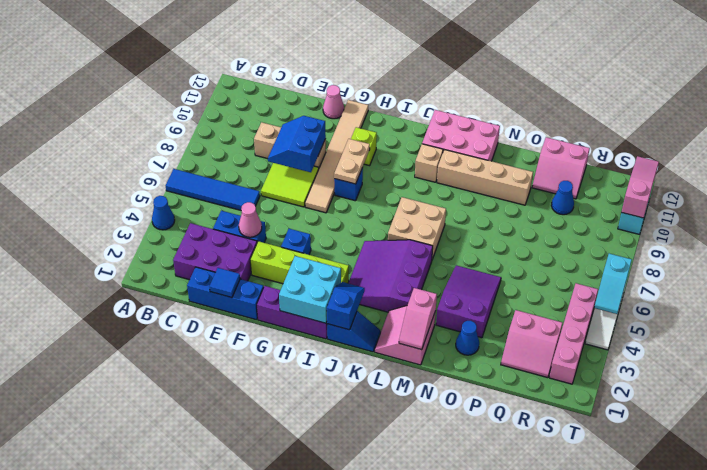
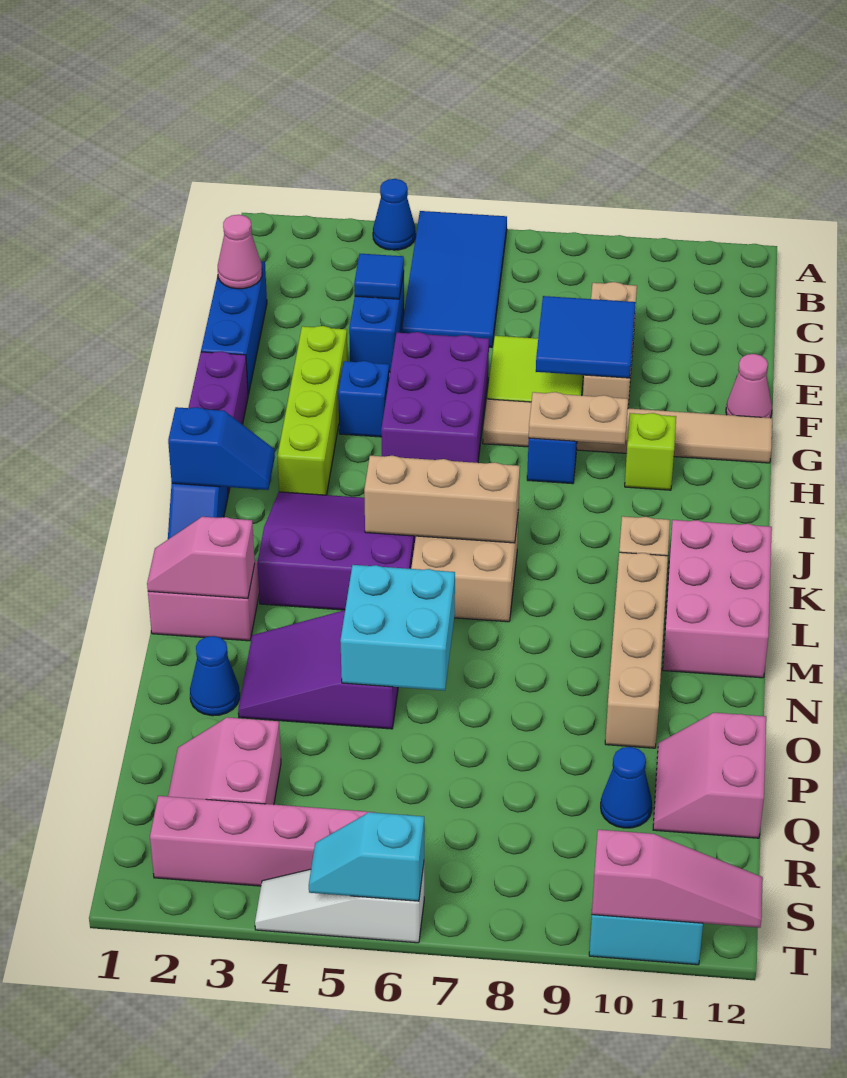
blue 1x4 tile [166,169,260,210] -> blue 2x4 tile [402,211,507,347]
purple 2x3 brick [173,223,257,281] -> purple 2x3 brick moved to [381,332,489,463]
blue 1x1 tile [209,268,240,298] -> blue 1x1 tile moved to [354,254,404,299]
pink 1x1 cone [239,202,262,237] -> pink 1x1 cone moved to [218,215,262,289]
blue 2x2 slope [268,116,326,172] -> blue 2x2 tile [536,296,636,378]
cyan 2x2 brick [279,256,341,323] -> cyan 2x2 brick moved to [340,565,455,691]
none -> tan 1x3 brick [364,456,520,543]
purple 2x3 slope [436,265,501,338] -> purple 2x3 slope turned to [238,610,398,729]

